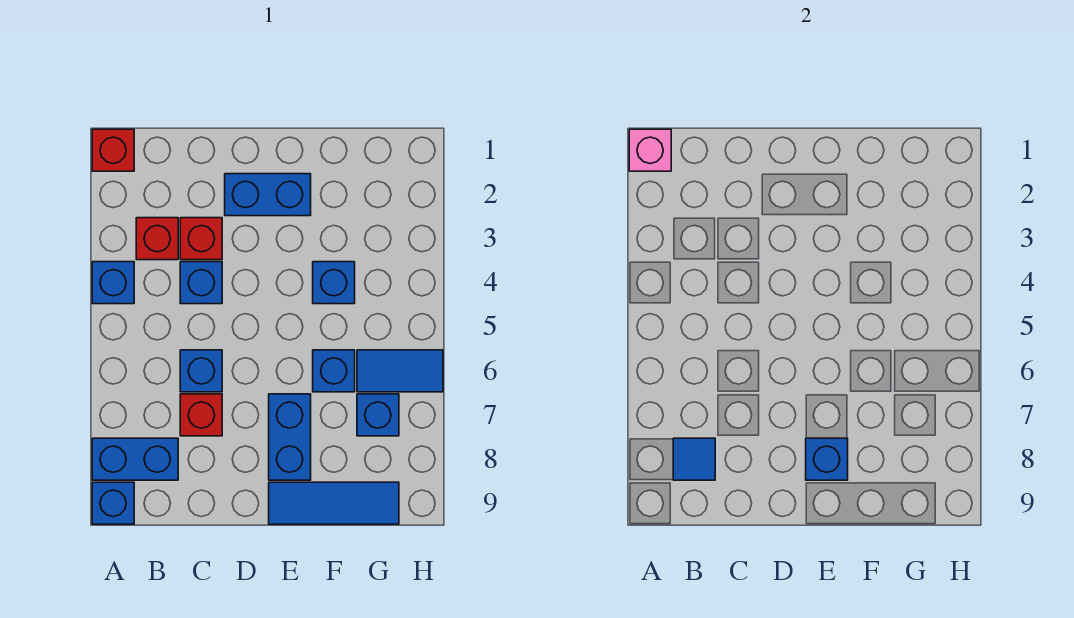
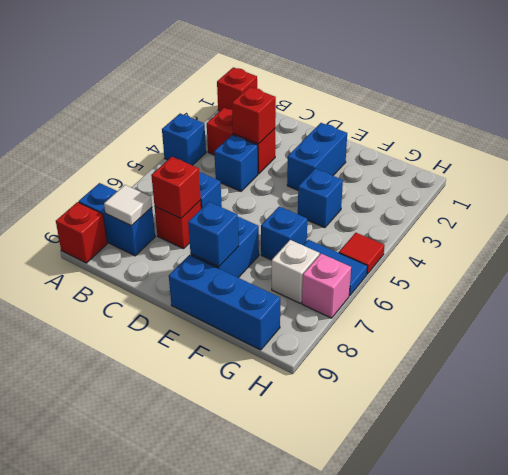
pink 1x1 brick [629,129,671,171] -> pink 1x1 brick moved to [302,254,351,318]
blue 1x1 brick [92,482,134,524] -> red 1x1 brick [56,202,107,263]
blue 1x1 tile [673,438,715,480] -> white 1x1 tile [104,185,152,226]
none -> red 1x1 brick [232,87,276,144]
none -> red 1x1 brick [151,157,201,218]
blue 1x2 brick [225,174,311,216] -> blue 1x2 brick turned to [287,123,347,190]
blue 1x3 tile [269,482,399,524] -> blue 1x3 brick [169,255,280,350]
blue 1x1 brick [357,394,399,436] -> white 1x1 brick [272,240,320,303]
none -> red 1x1 tile [339,233,385,274]

